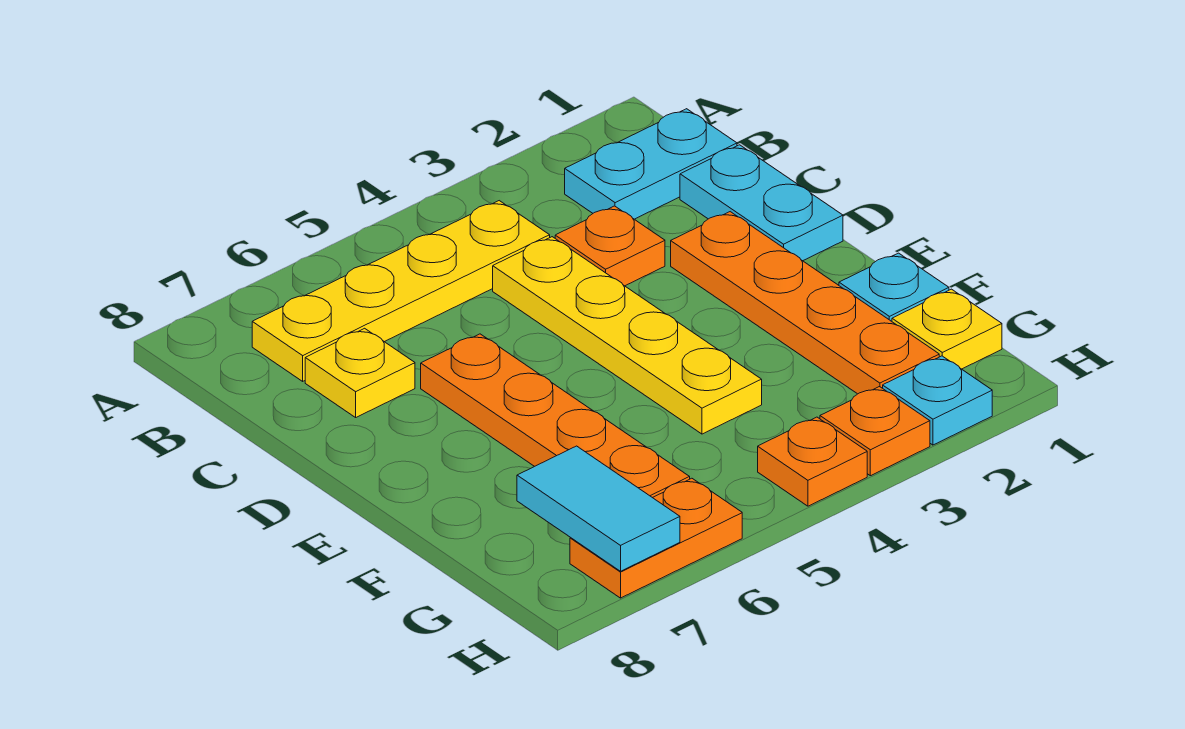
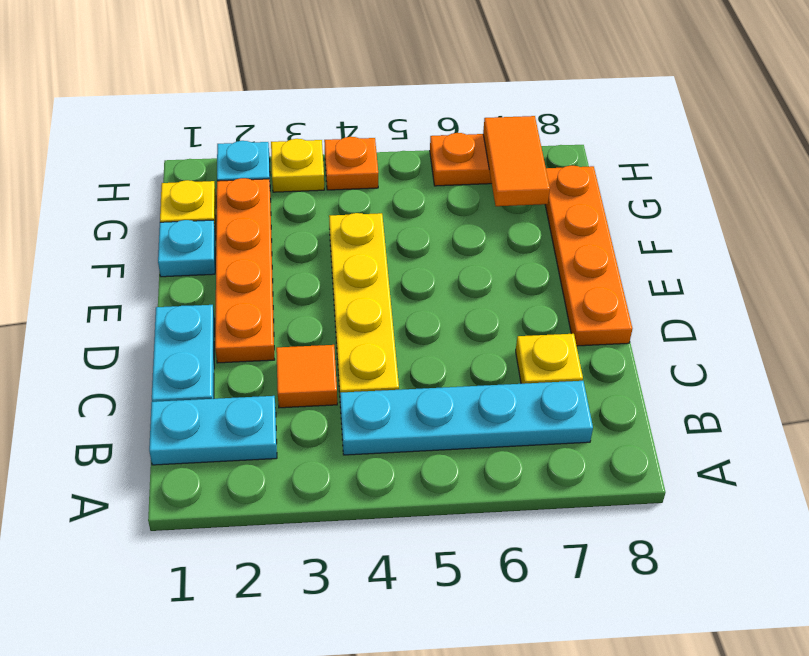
yellow 1x4 plate [252,201,550,381] -> cyan 1x4 plate [340,381,593,455]
orange 1x1 plate [555,206,665,286] -> orange 1x1 tile [276,345,337,408]
orange 1x4 plate [421,334,690,498] -> orange 1x4 plate moved to [545,165,632,346]
cyan 1x2 tile [517,446,680,571] -> orange 1x2 tile [483,116,550,206]
orange 1x1 plate [820,387,930,476] -> yellow 1x1 plate [271,139,324,192]

